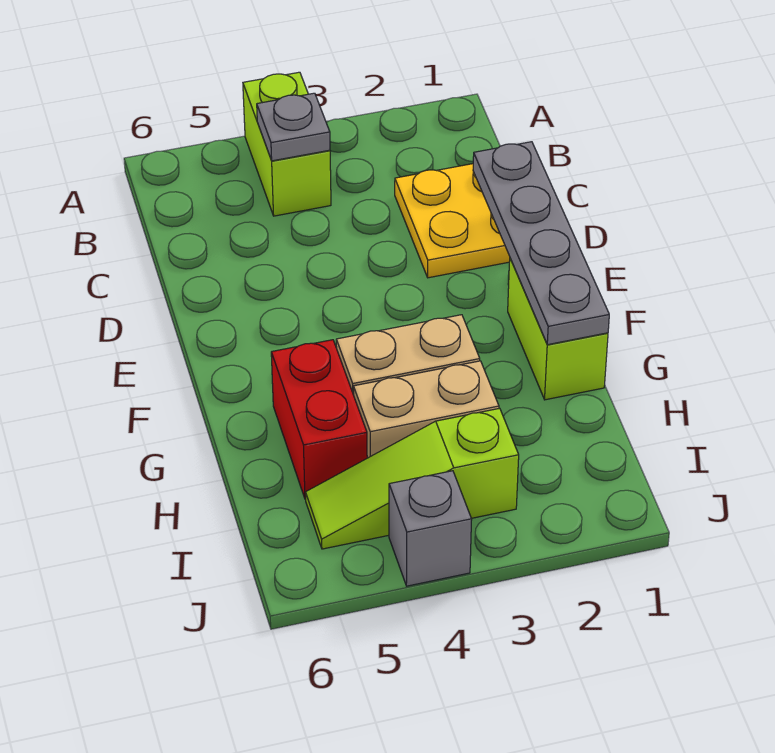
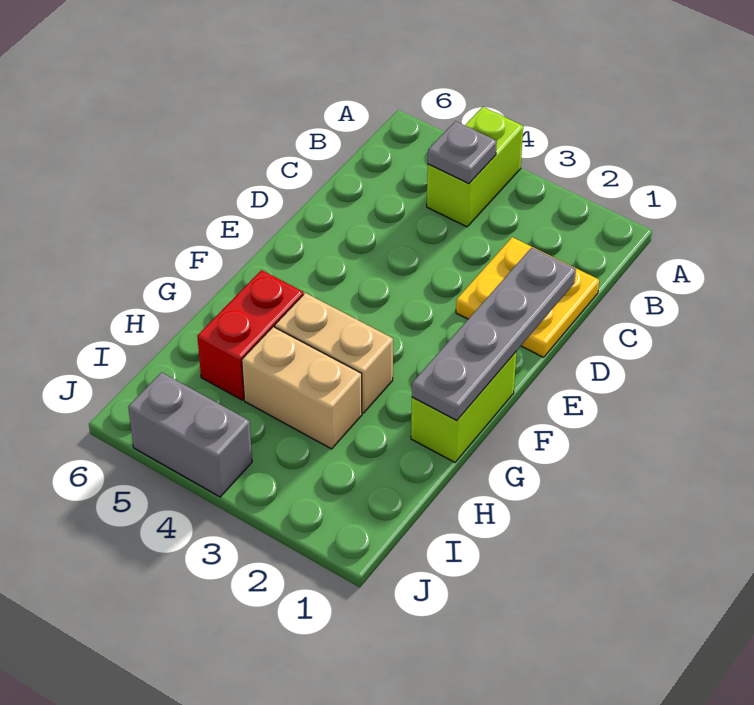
lime 1x3 slope [306,408,519,549] -> none
grey 1x1 brick [389,471,472,586] -> grey 1x2 brick [128,372,252,497]

